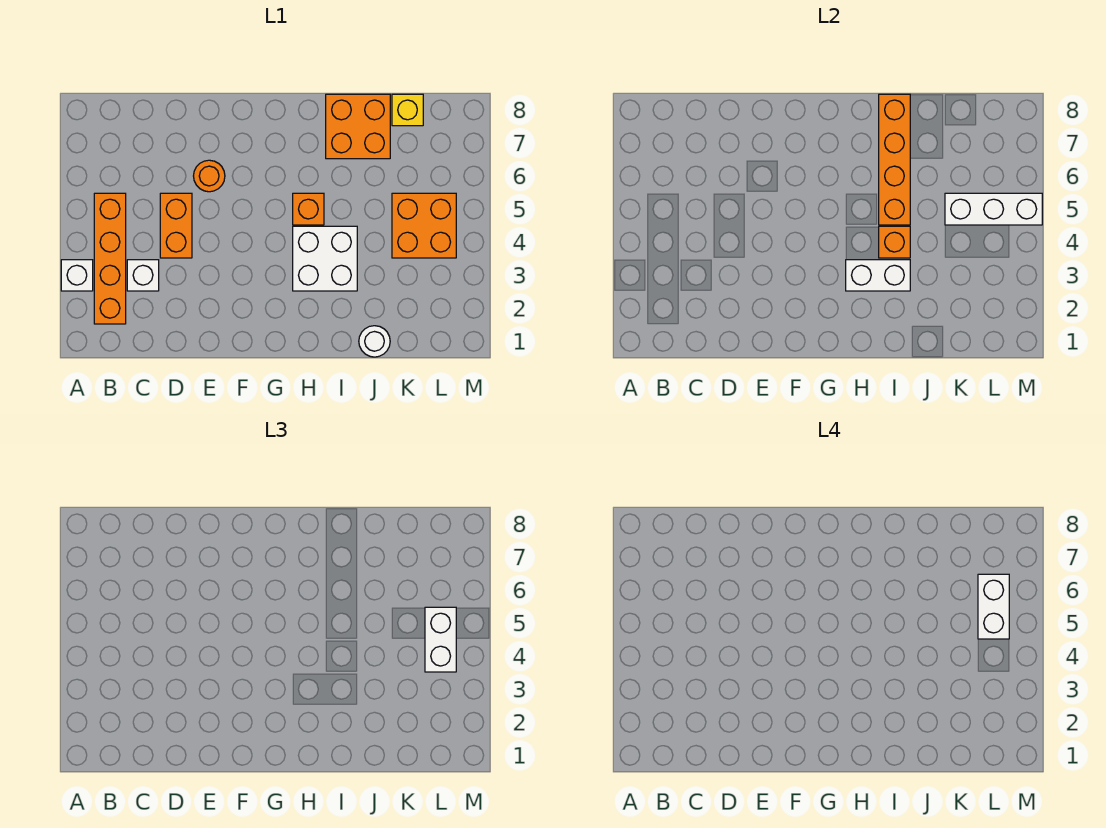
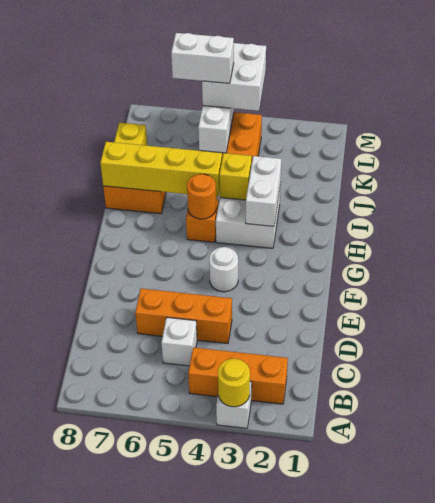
none -> yellow 1x1 round brick [218,359,250,407]
orange 1x4 brick [94,193,126,324] -> orange 1x3 brick [188,347,288,404]
white 1x1 brick [127,260,159,291] -> white 1x1 brick moved to [161,317,197,366]
orange 1x2 brick [160,193,192,258] -> orange 1x3 brick [135,288,232,344]
orange 1x1 round brick [194,160,225,192] -> orange 1x1 round brick moved to [187,174,216,219]
orange 1x1 brick [879,226,910,258] -> yellow 1x1 brick [219,153,252,200]
orange 1x4 brick [879,94,910,225] -> yellow 1x4 brick [100,142,222,197]
white 1x1 round brick [359,326,390,357] -> white 1x1 round brick moved to [209,247,238,292]
white 1x2 brick [425,607,456,672] -> white 2x2 brick [202,43,266,111]

